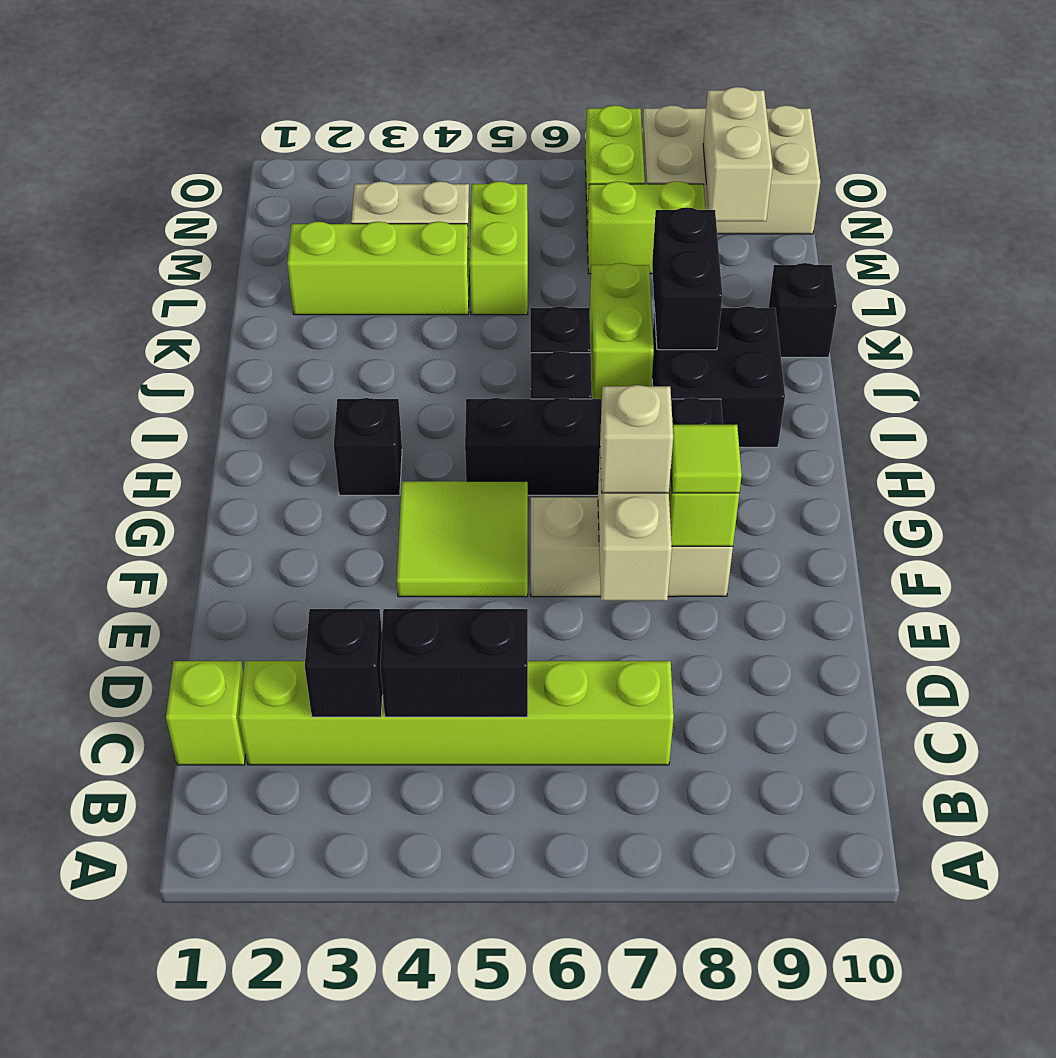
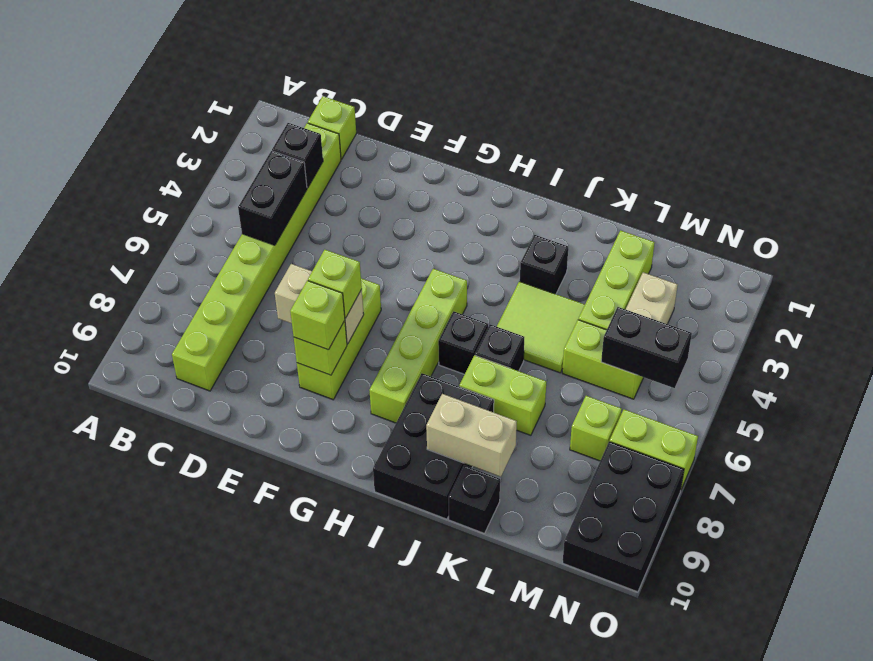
lime 1x6 brick [239,661,674,765] -> lime 1x8 brick [172,123,341,391]
lime 2x2 tile [397,481,528,597] -> lime 2x2 tile moved to [497,281,585,373]
tan 1x3 brick [531,497,733,597] -> lime 1x3 brick [297,278,381,400]
tan 1x1 brick [600,385,673,493] -> lime 1x1 brick [308,250,362,318]
lime 1x1 tile [671,425,742,493] -> lime 1x1 brick [290,281,345,350]
black 1x1 brick [334,398,402,495] -> black 1x1 brick moved to [520,235,568,294]
black 1x4 brick [465,398,723,495] -> lime 1x4 brick [369,269,467,423]
black 2x2 brick [652,306,785,447] -> black 2x3 brick [373,373,494,519]
black 1x2 brick [652,207,722,350] -> black 1x2 brick moved to [601,307,692,388]
lime 1x2 brick [587,181,706,274] -> lime 1x1 brick [570,396,622,461]
tan 1x2 brick [703,87,773,221] -> tan 1x2 brick moved to [426,394,517,477]
tan 2x3 brick [642,105,821,234] -> black 2x3 brick [563,442,684,592]

